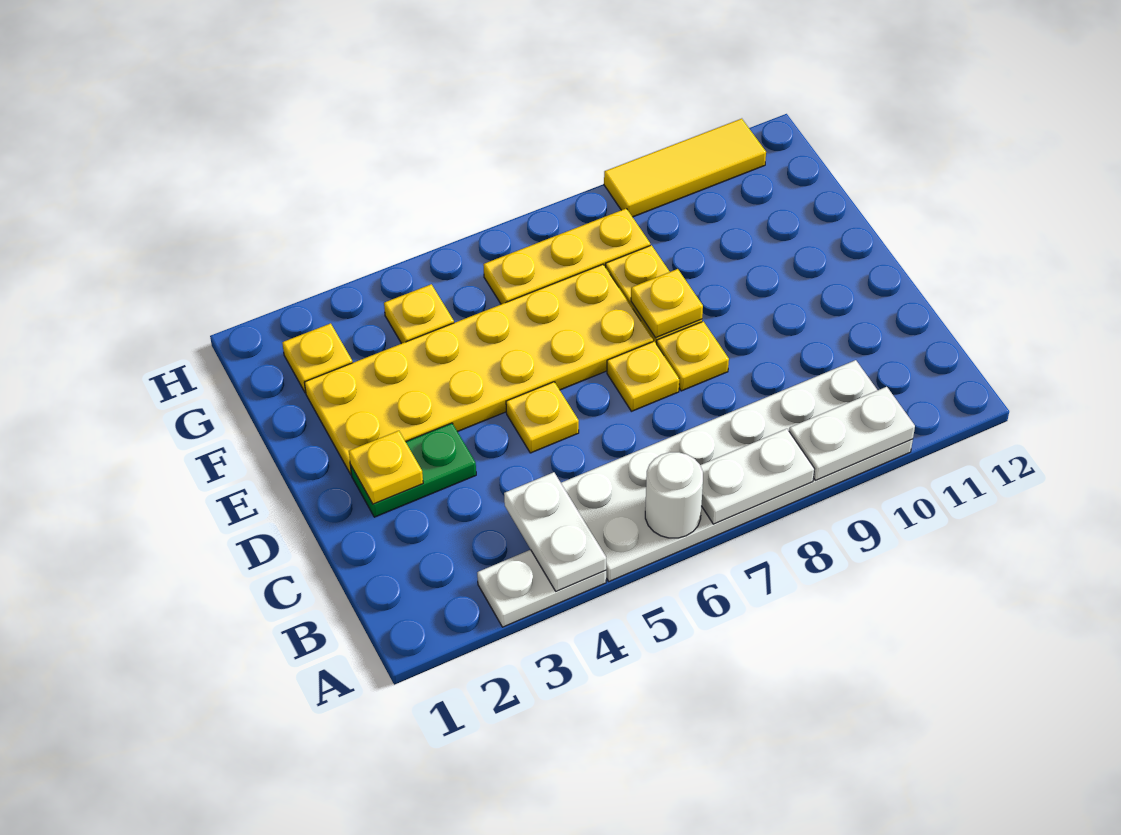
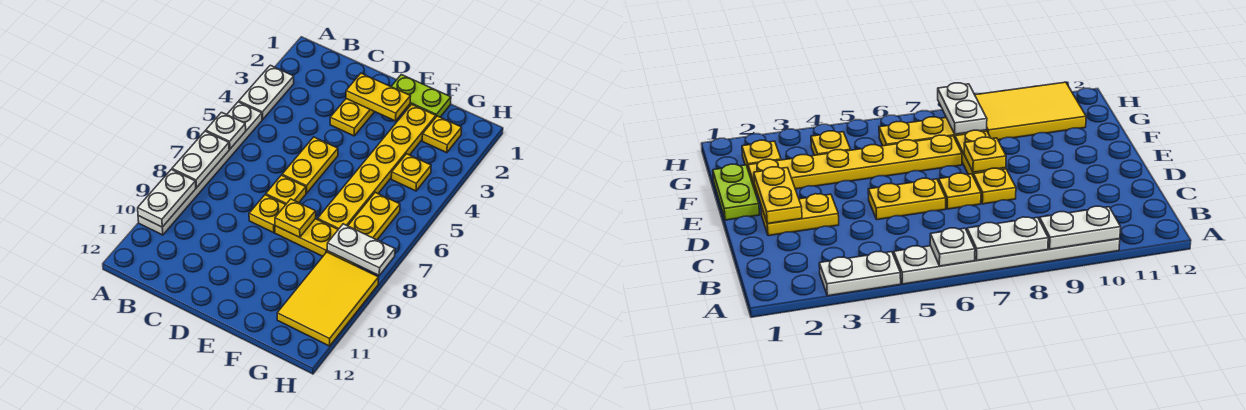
white 1x2 plate [504,472,606,591] -> white 1x2 plate moved to [327,224,395,275]
white 2x6 plate [561,360,913,581] -> white 1x6 plate [138,102,262,235]
white 1x1 round brick [645,452,703,538] -> white 1x1 plate [206,112,246,149]
green 1x2 plate [350,423,476,517] -> yellow 1x2 plate [330,99,374,136]
yellow 1x1 plate [349,431,423,504] -> yellow 1x2 plate [346,73,411,121]
yellow 1x1 plate [506,382,579,453] -> yellow 1x2 plate [282,137,338,193]
none -> lime 1x2 plate [391,75,451,117]
yellow 2x6 plate [304,264,653,475] -> yellow 1x6 plate [318,104,436,229]
yellow 1x3 tile [604,119,766,217] -> yellow 2x3 tile [277,252,379,346]

